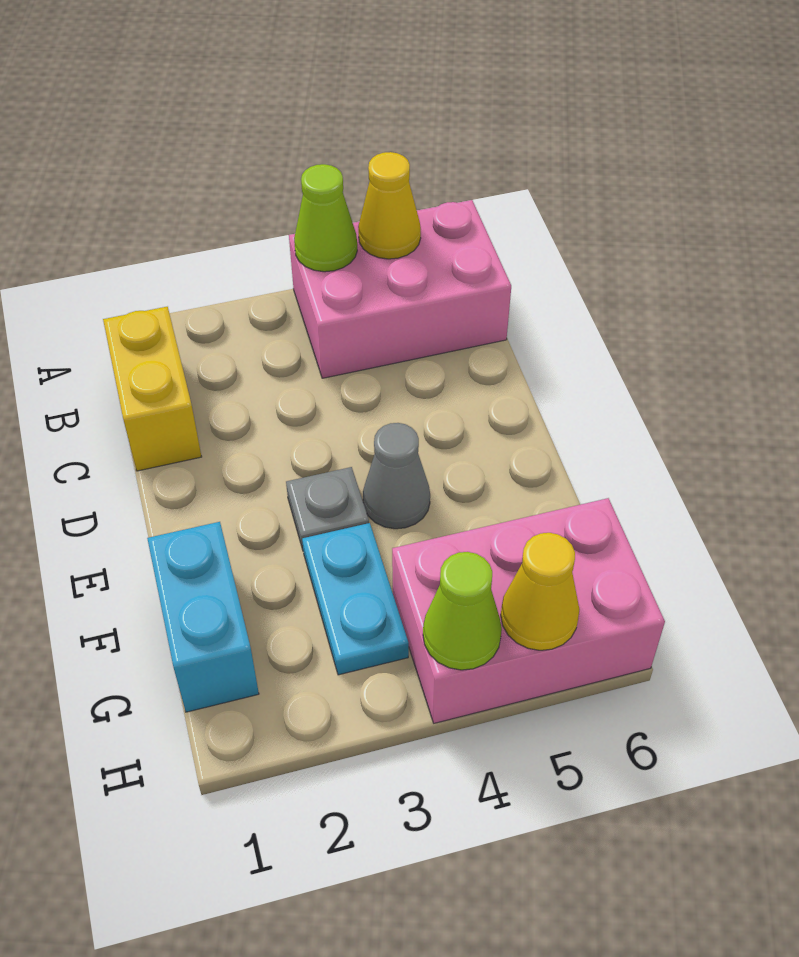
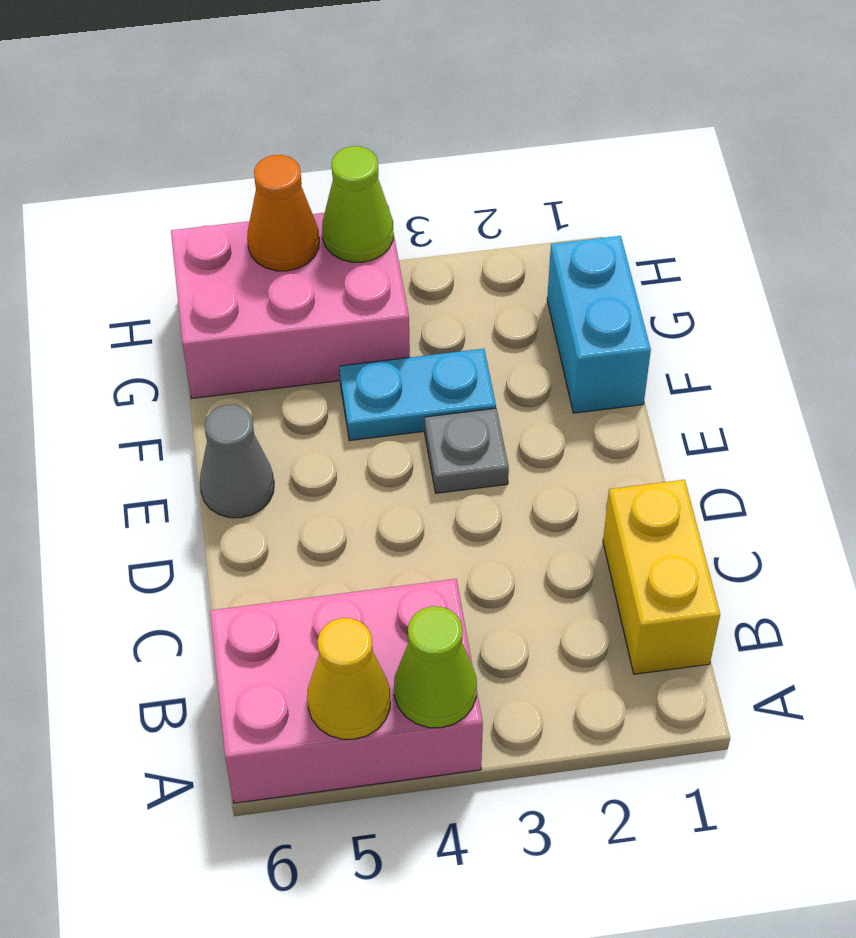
grey 1x1 cone [363,423,430,529] -> grey 1x1 cone moved to [200,405,274,518]
cyan 1x2 plate [302,523,409,675] -> cyan 1x2 plate turned to [339,349,496,441]
yellow 1x1 cone [501,533,580,650] -> orange 1x1 cone [247,155,319,271]

